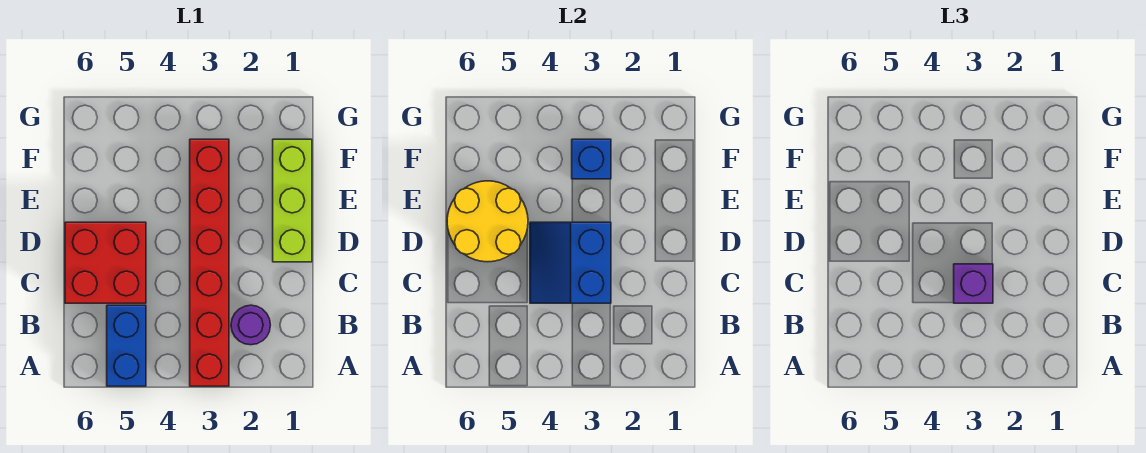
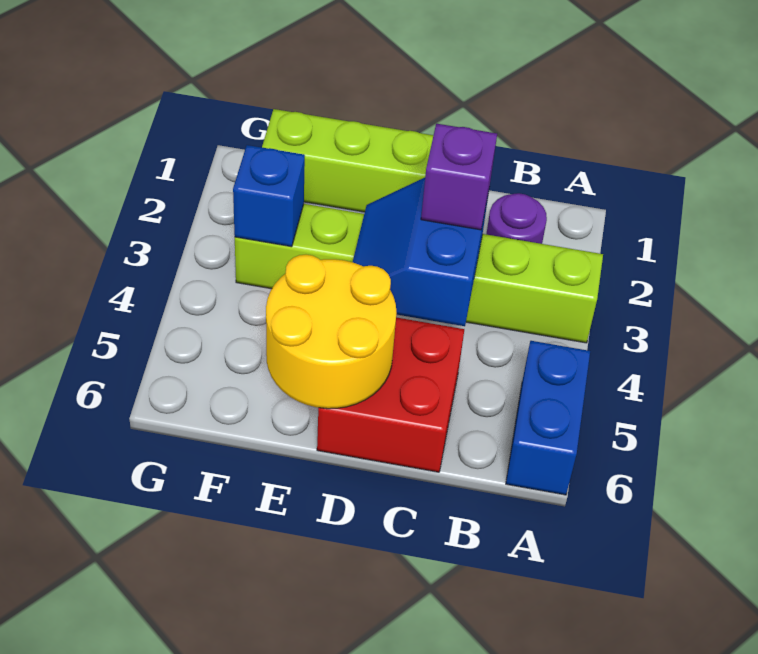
red 1x6 brick [190,139,229,386] -> lime 1x6 brick [235,204,603,343]
blue 1x2 brick [107,305,146,386] -> blue 1x2 brick turned to [506,341,590,495]
blue 2x2 slope [530,222,611,303] -> blue 2x2 slope turned to [353,178,489,326]

